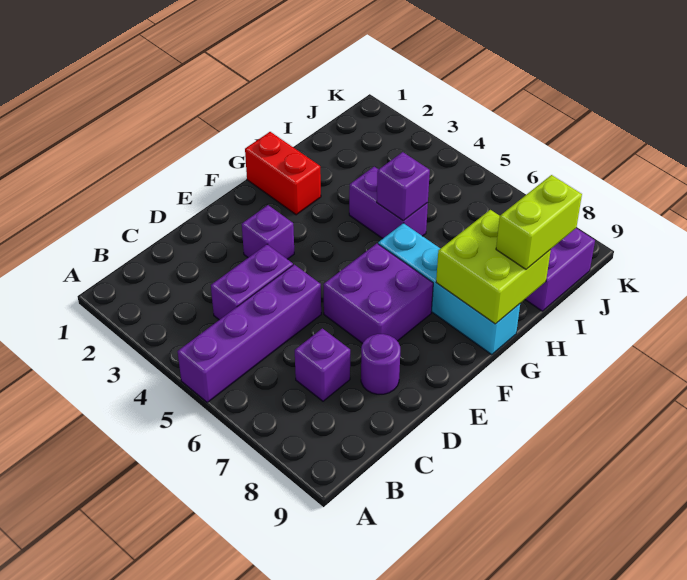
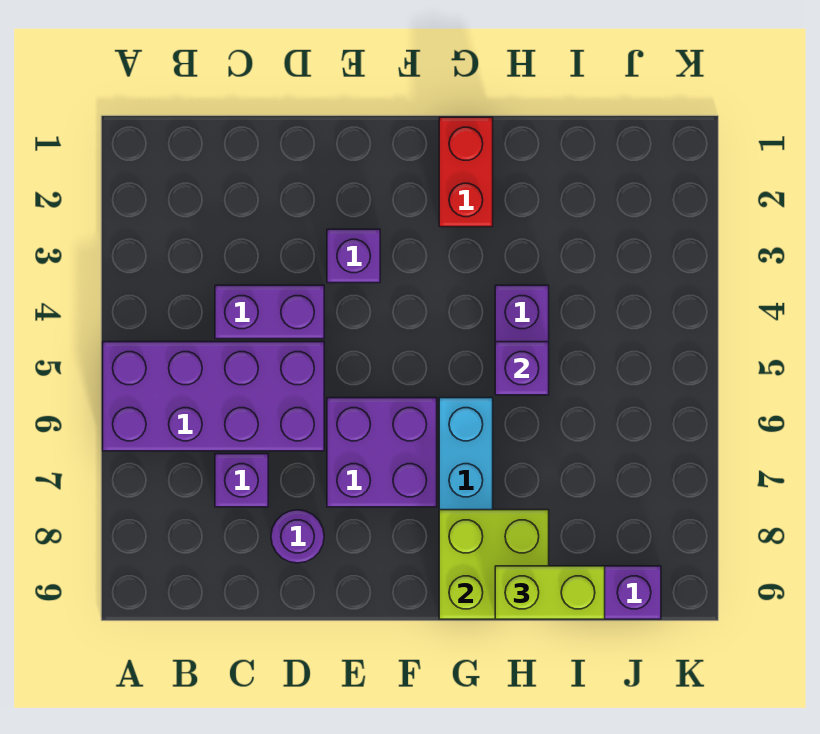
purple 1x4 brick [177,265,321,402] -> purple 2x4 brick [103,342,324,451]

